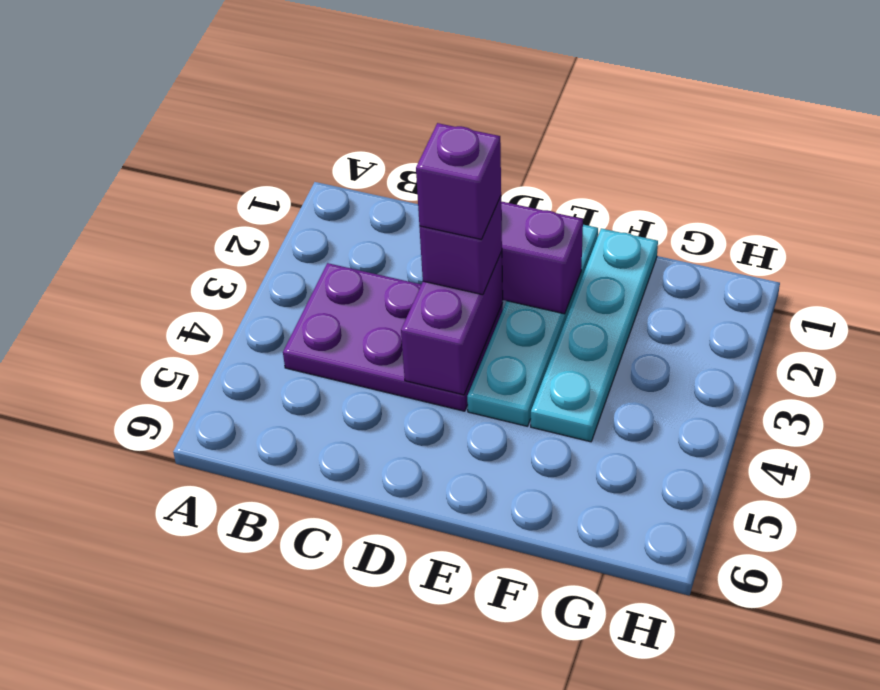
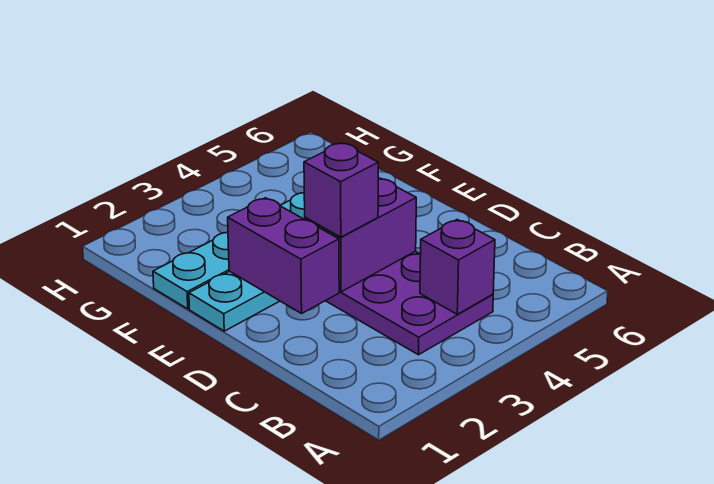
purple 1x1 brick [416,123,501,240] -> purple 1x1 brick moved to [420,220,495,314]

